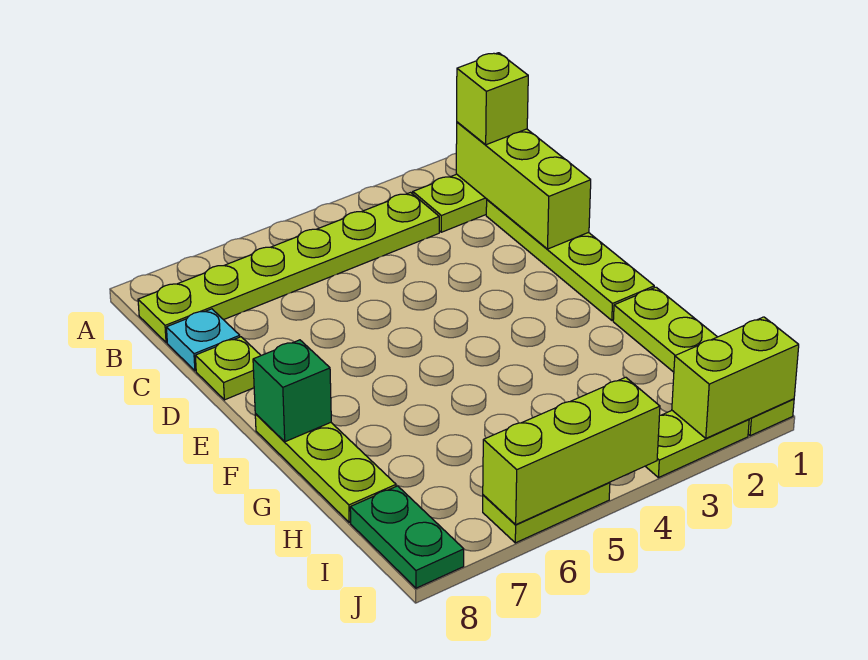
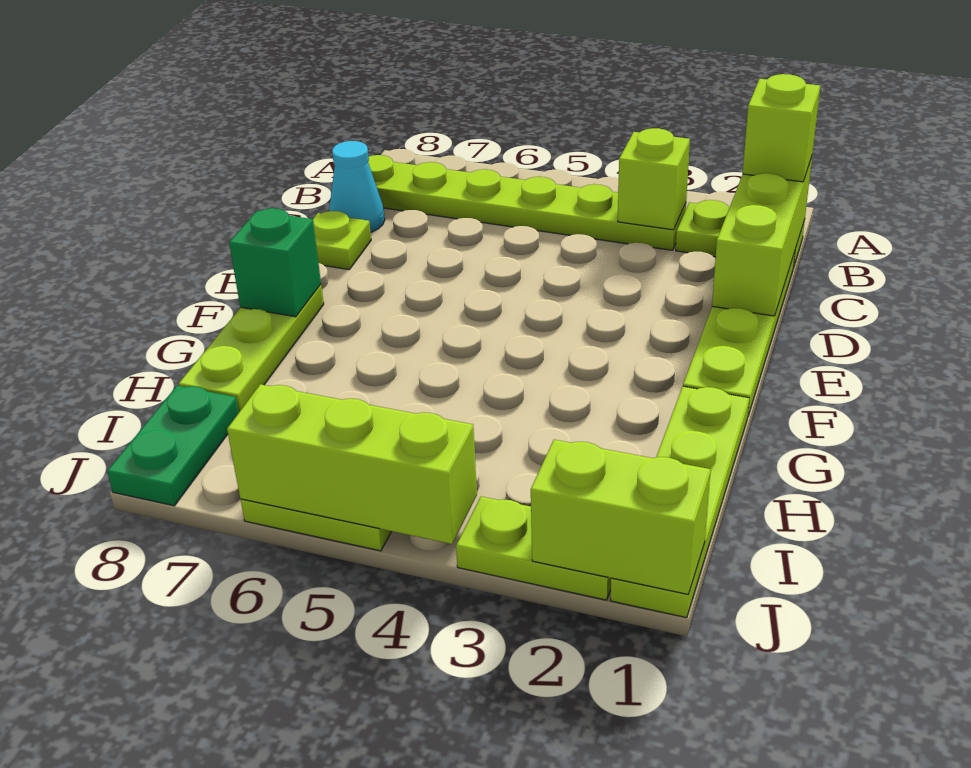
none -> lime 1x1 brick [618,128,690,230]
cyan 1x1 plate [166,309,240,371] -> cyan 1x1 cone [329,141,385,232]

